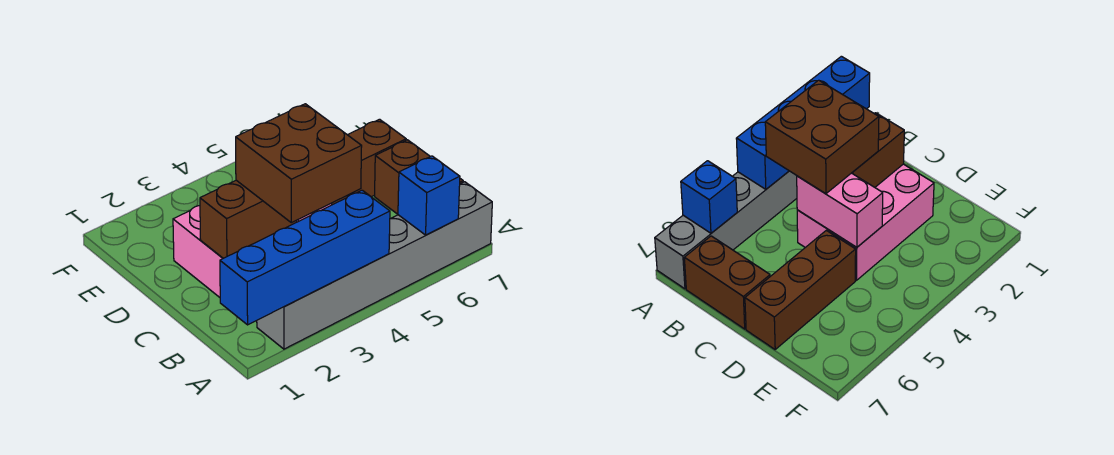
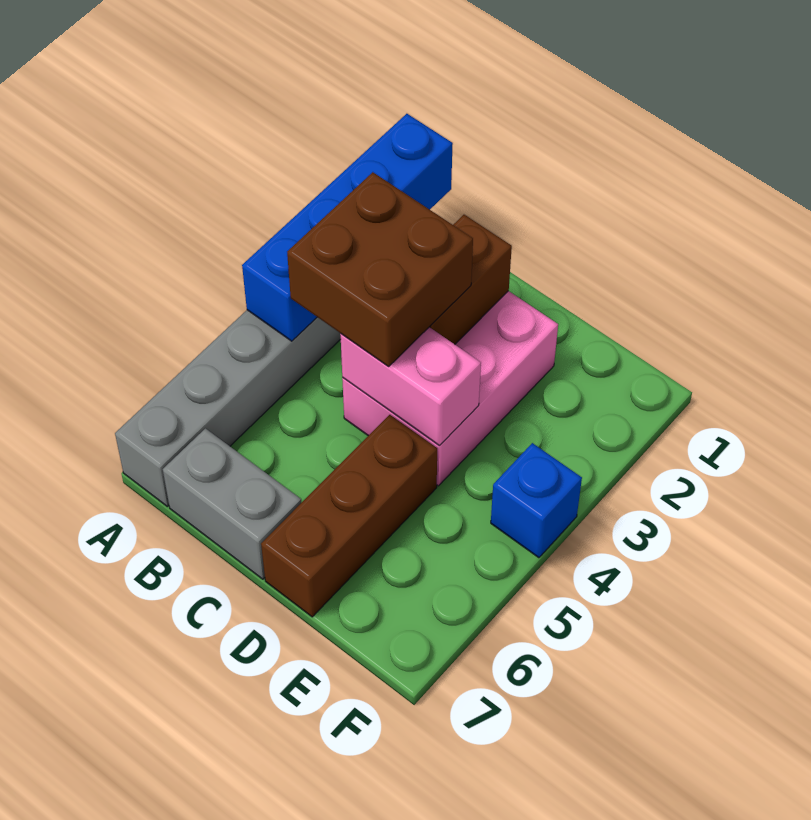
blue 1x1 brick [398,156,460,235] -> blue 1x1 brick moved to [491,443,582,558]
brown 1x2 brick [375,140,463,214] -> grey 1x2 brick [163,428,301,579]

